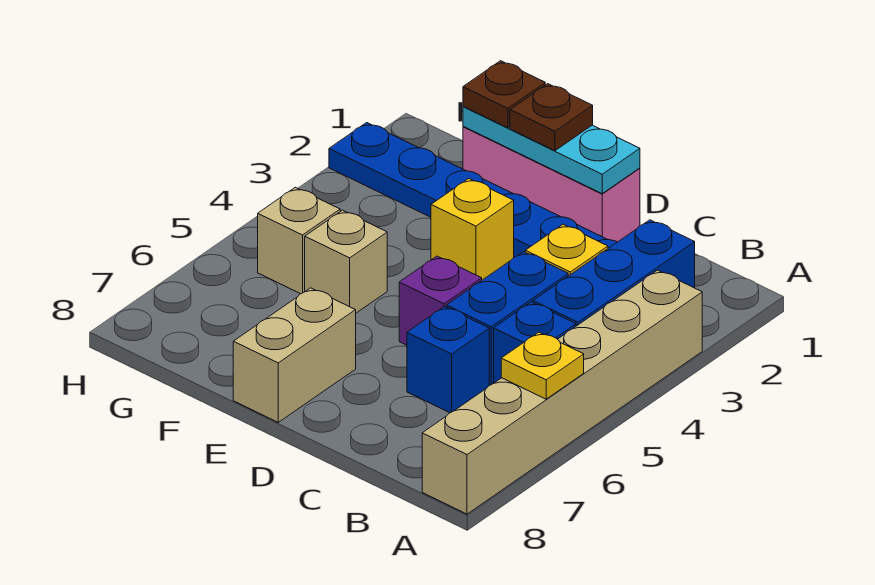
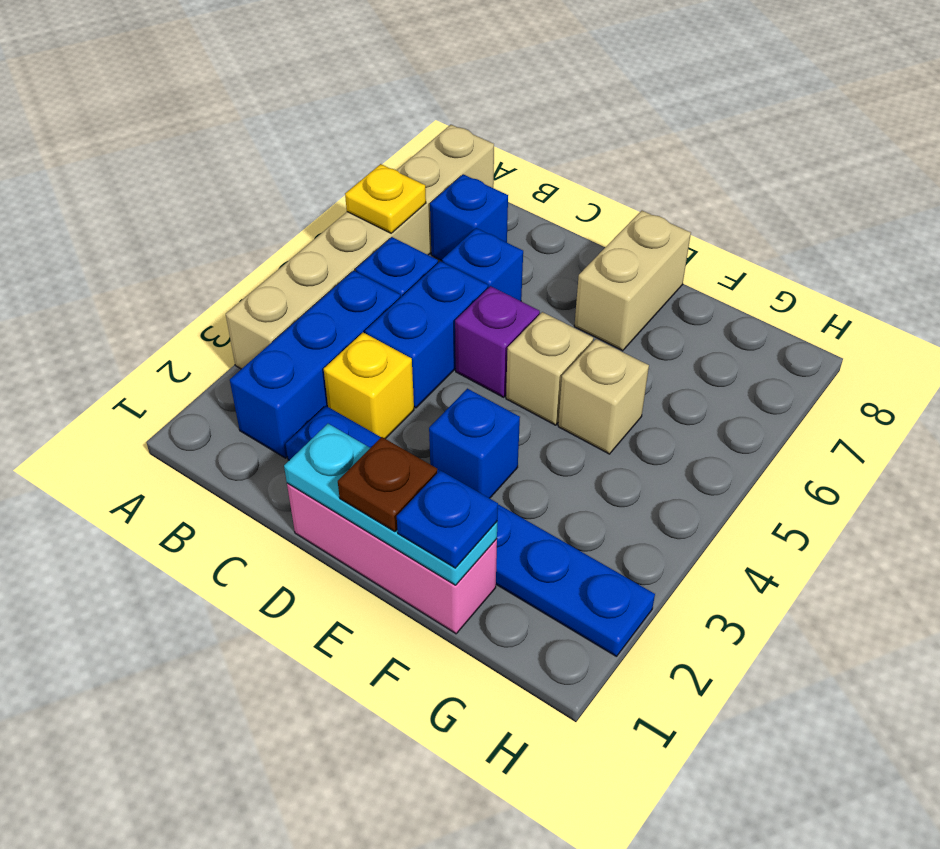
none -> blue 1x1 brick [430,174,508,261]
yellow 1x1 brick [431,179,514,280] -> blue 1x1 brick [429,389,520,498]
brown 1x1 plate [463,61,545,128] -> blue 1x1 plate [397,470,498,568]
tan 1x1 brick [258,187,340,294] -> tan 1x1 brick moved to [506,312,593,425]

